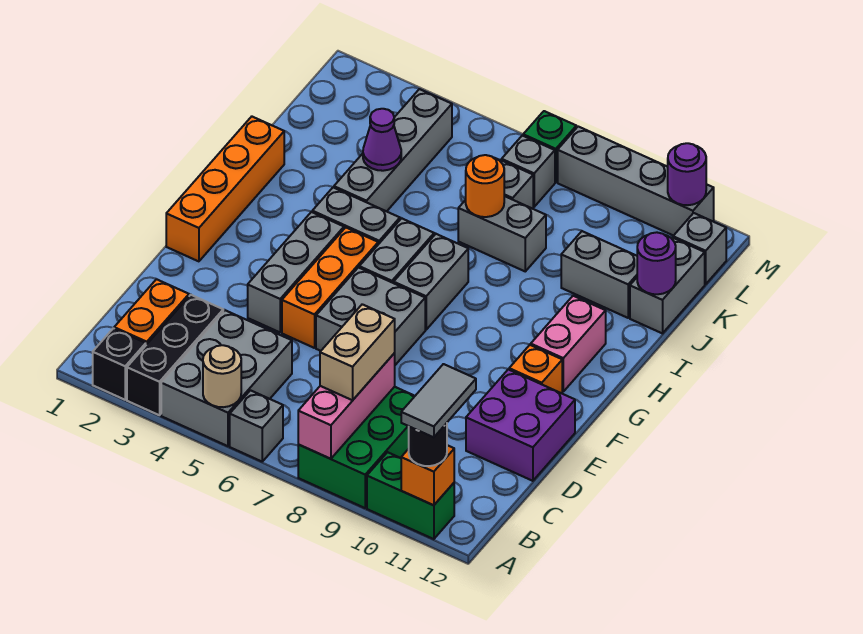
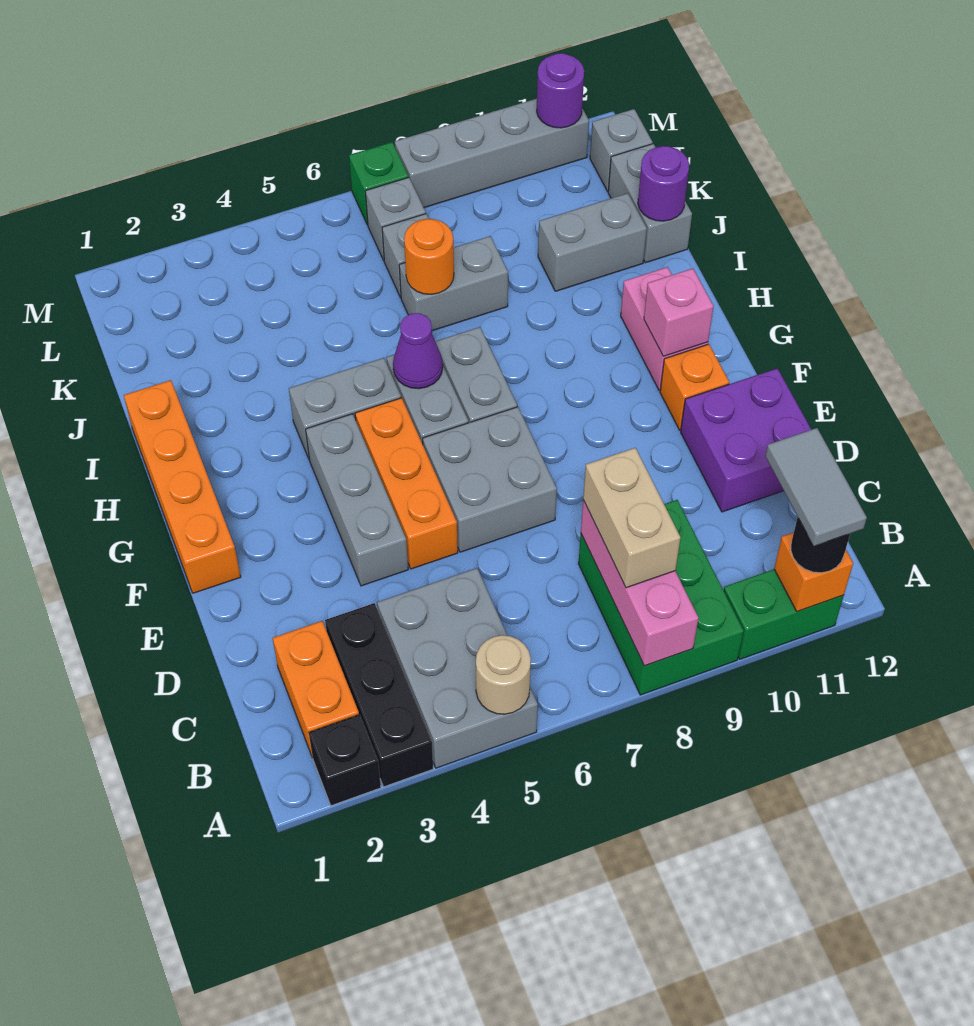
grey 1x1 brick [230,390,283,461] -> none
none -> pink 1x1 brick [644,269,714,356]
grey 1x4 brick [334,89,452,211] -> none
purple 1x1 cone [363,109,401,171] -> purple 1x1 cone moved to [393,313,443,389]

